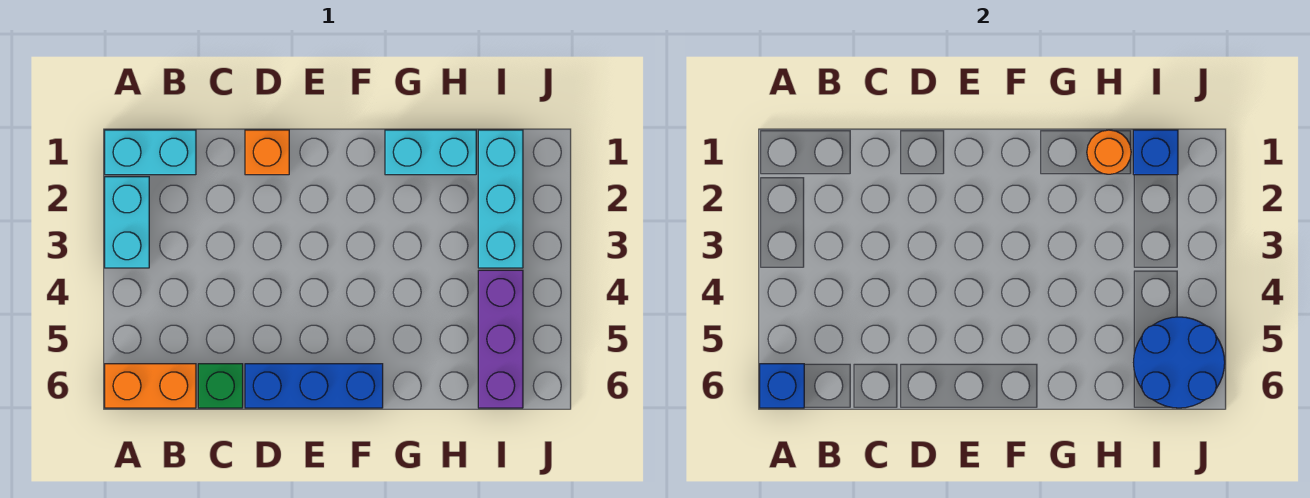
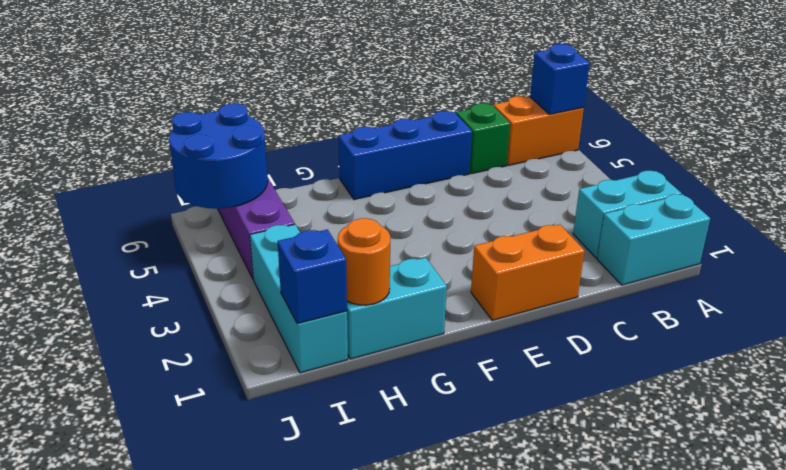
cyan 1x2 brick [105,177,149,268] -> cyan 1x2 brick turned to [573,171,682,258]
orange 1x1 brick [245,130,289,175] -> orange 1x2 brick [471,225,585,320]

